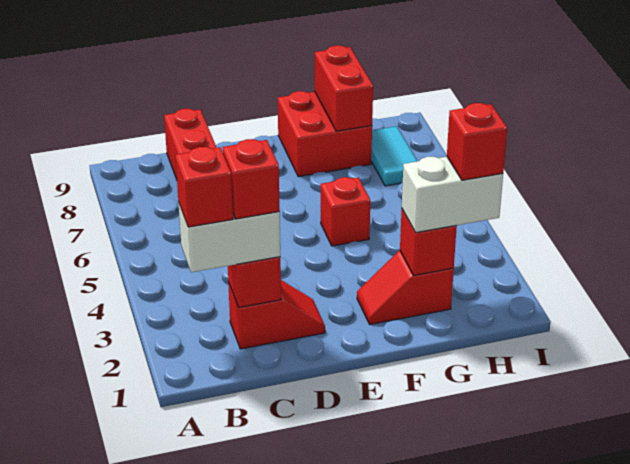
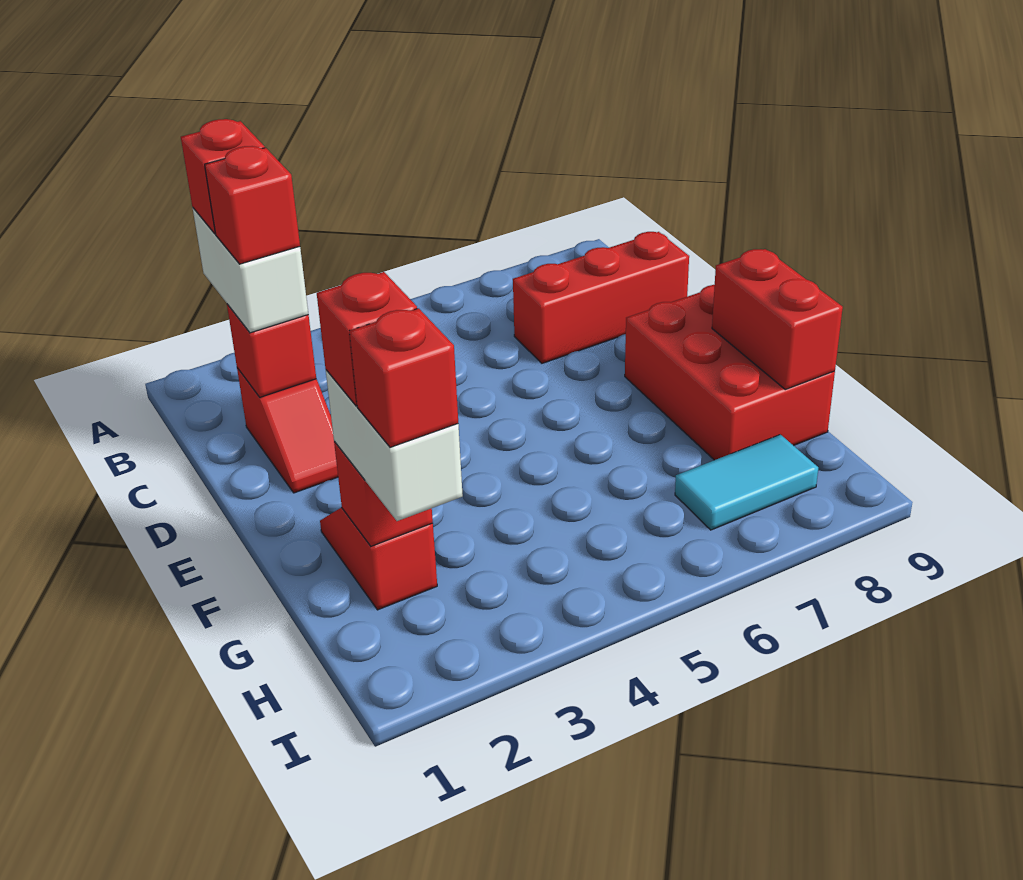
red 1x1 brick [321,177,370,246] -> red 1x1 brick moved to [317,272,417,406]
red 2x2 brick [278,91,372,177] -> red 2x3 brick [625,285,835,460]
red 1x2 brick [315,45,373,131] -> red 1x2 brick turned to [712,249,843,390]

